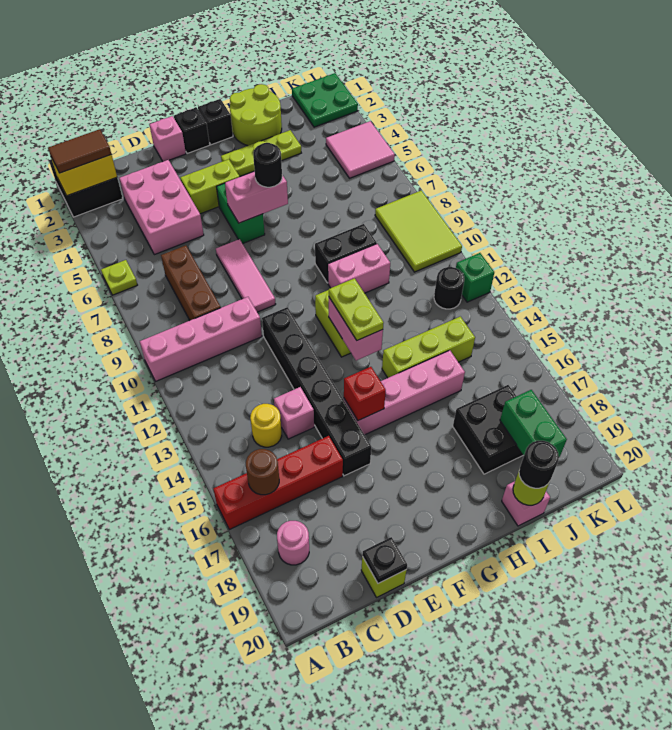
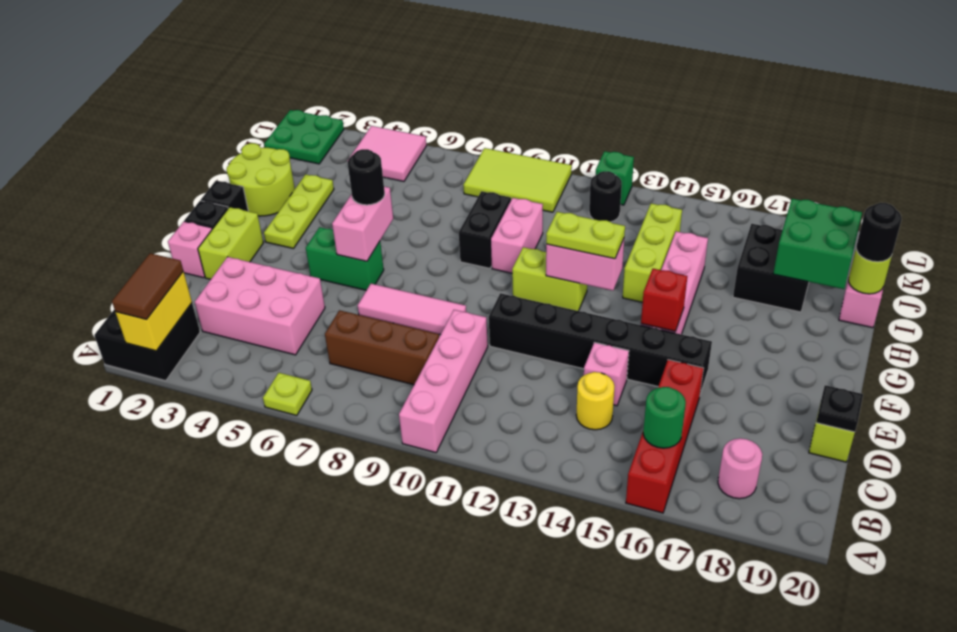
brown 1x1 round brick [246,449,279,495] -> green 1x1 round brick [643,387,686,448]
lime 1x2 brick [180,159,240,214] -> lime 1x2 brick moved to [198,207,263,279]
green 1x2 brick [500,390,567,457] -> green 2x2 brick [773,199,862,289]

